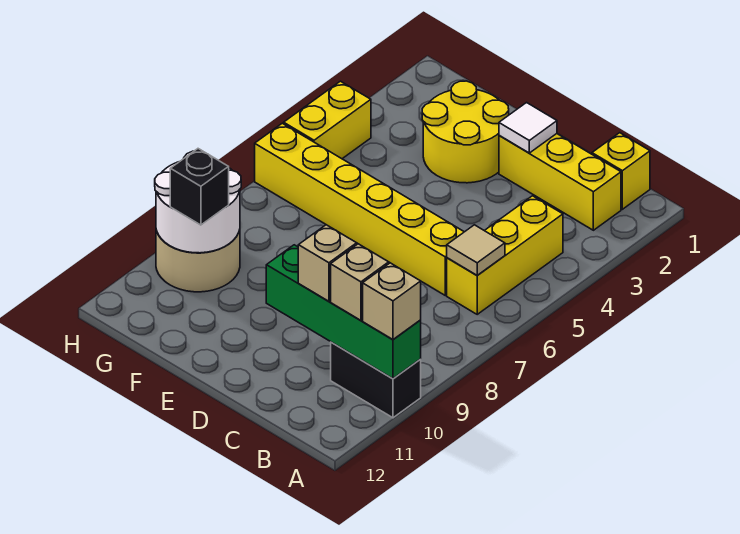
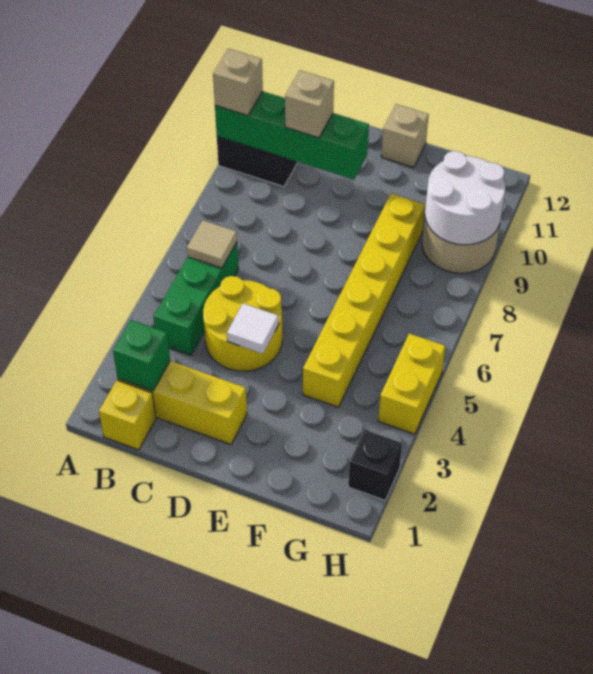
none -> green 1x1 brick [113,320,170,391]
yellow 1x3 brick [447,196,563,314] -> green 1x3 brick [154,242,239,355]
tan 1x1 brick [331,244,389,320] -> tan 1x1 brick moved to [381,104,429,167]
yellow 1x6 brick [255,123,464,295] -> yellow 1x6 brick turned to [303,193,425,407]
white 1x1 tile [499,103,557,153] -> white 1x1 tile moved to [227,303,279,354]
yellow 2x2 round brick [422,81,509,183] -> yellow 2x2 round brick moved to [203,276,282,371]
black 1x1 brick [170,149,229,225] -> black 1x1 brick moved to [348,430,402,500]

